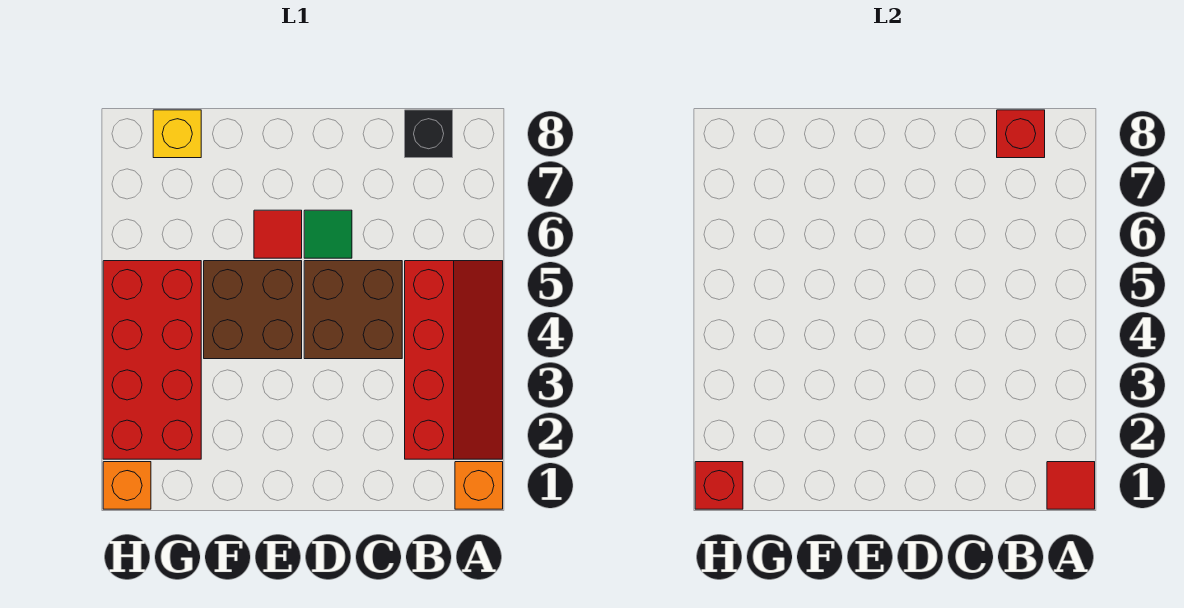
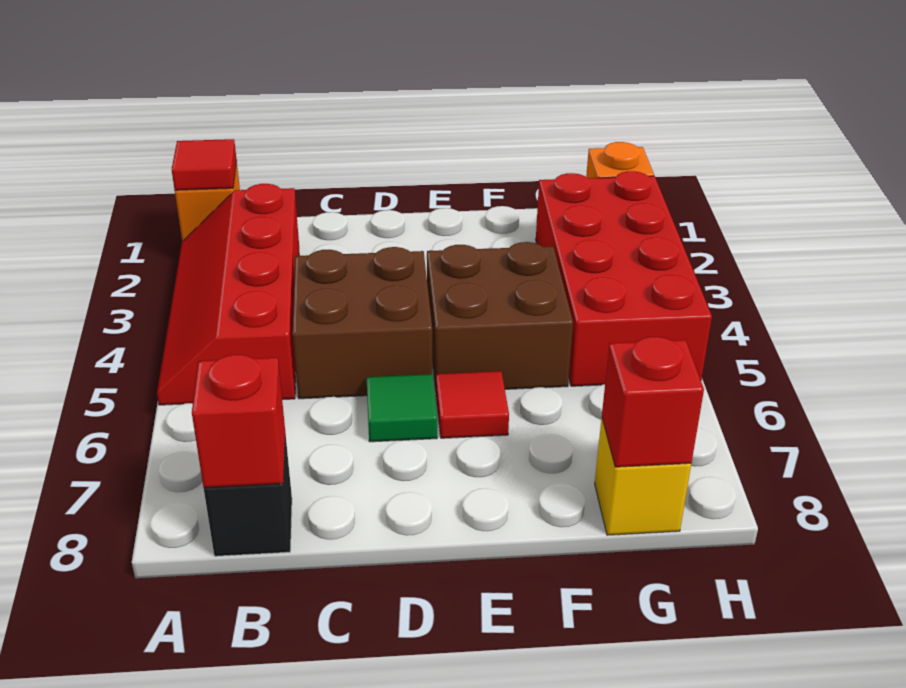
red 1x1 brick [695,462,743,509] -> red 1x1 brick moved to [602,337,704,467]

